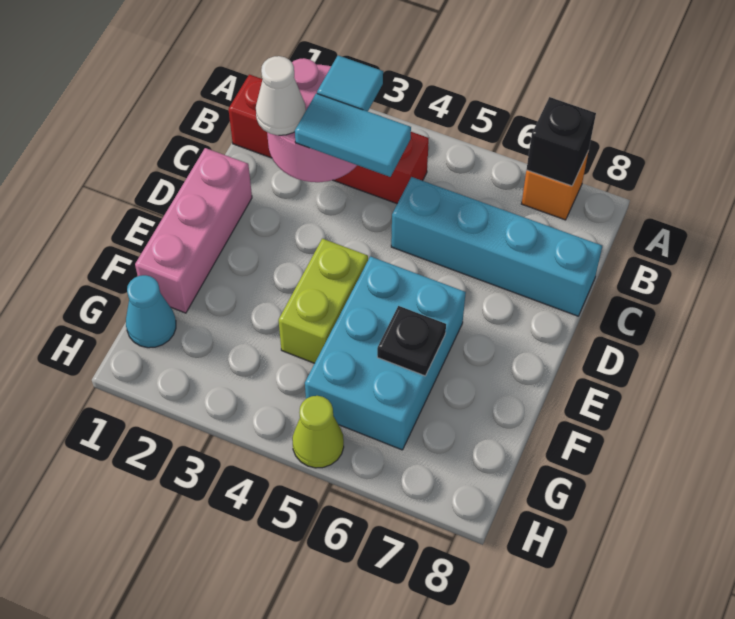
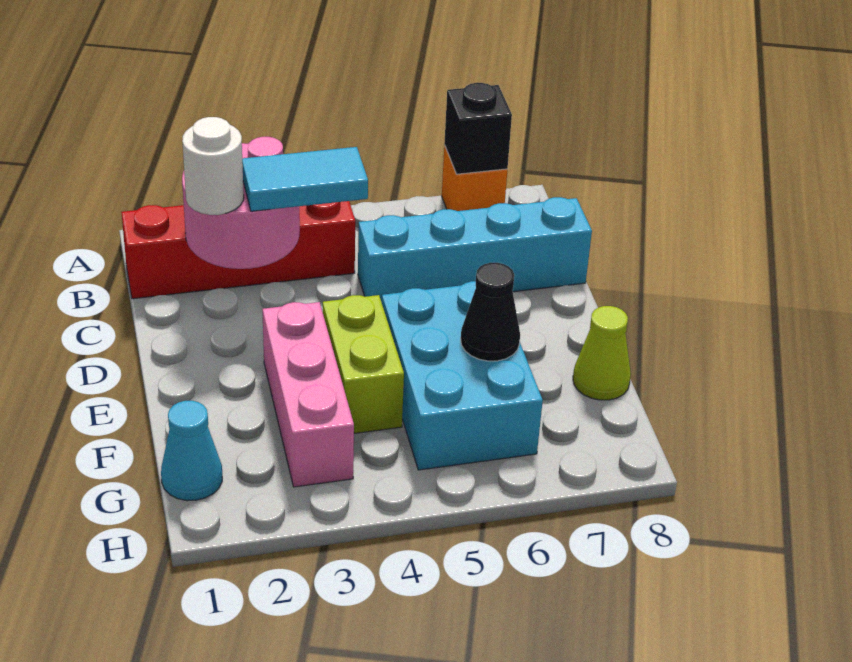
cyan 1x1 tile [317,56,383,111] -> none
white 1x1 cone [256,56,306,135] -> white 1x1 round brick [182,117,244,215]
pink 1x3 brick [135,148,252,313] -> pink 1x3 brick moved to [262,302,354,487]
black 1x1 plate [377,306,446,376] -> black 1x1 cone [461,263,520,361]
lime 1x1 cone [292,396,344,468] -> lime 1x1 cone moved to [573,306,631,400]

